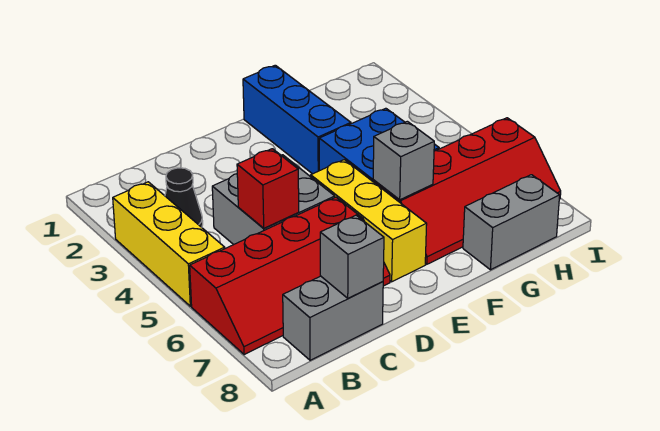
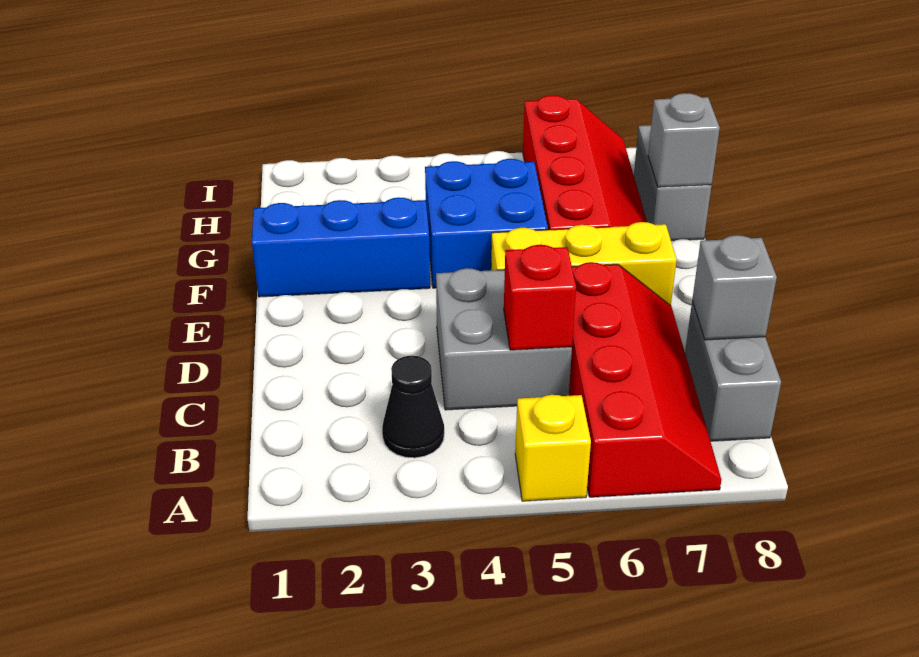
yellow 1x3 brick [113,182,225,306] -> yellow 1x1 brick [515,395,591,501]
grey 1x1 brick [373,121,434,200] -> grey 1x1 brick moved to [648,93,720,187]

